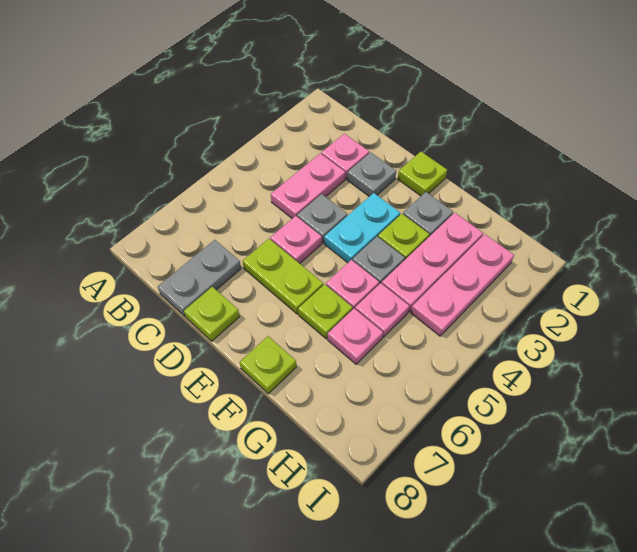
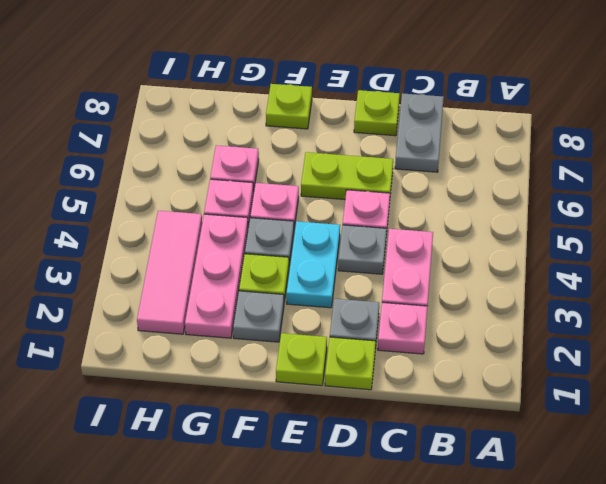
lime 1x1 plate [298,284,353,339] -> lime 1x1 plate moved to [325,337,376,390]
pink 1x3 plate [411,234,514,336] -> pink 1x3 tile [137,211,202,334]

